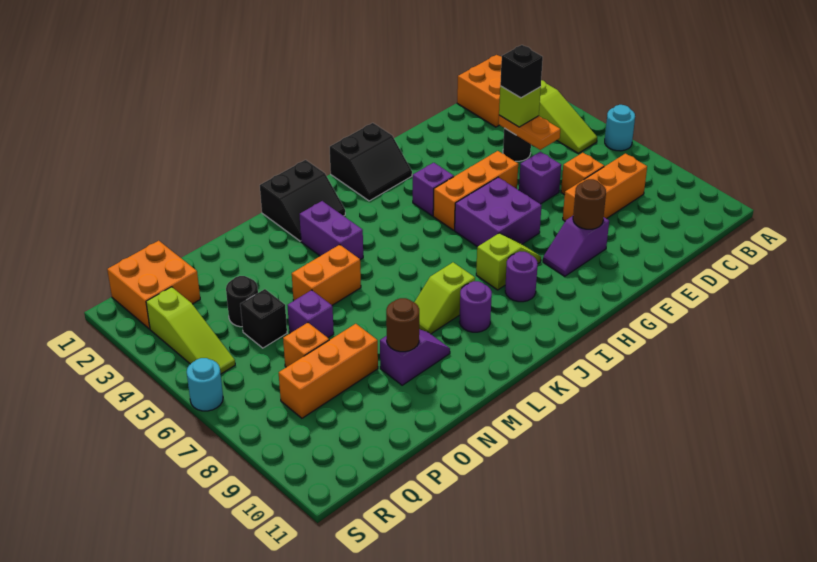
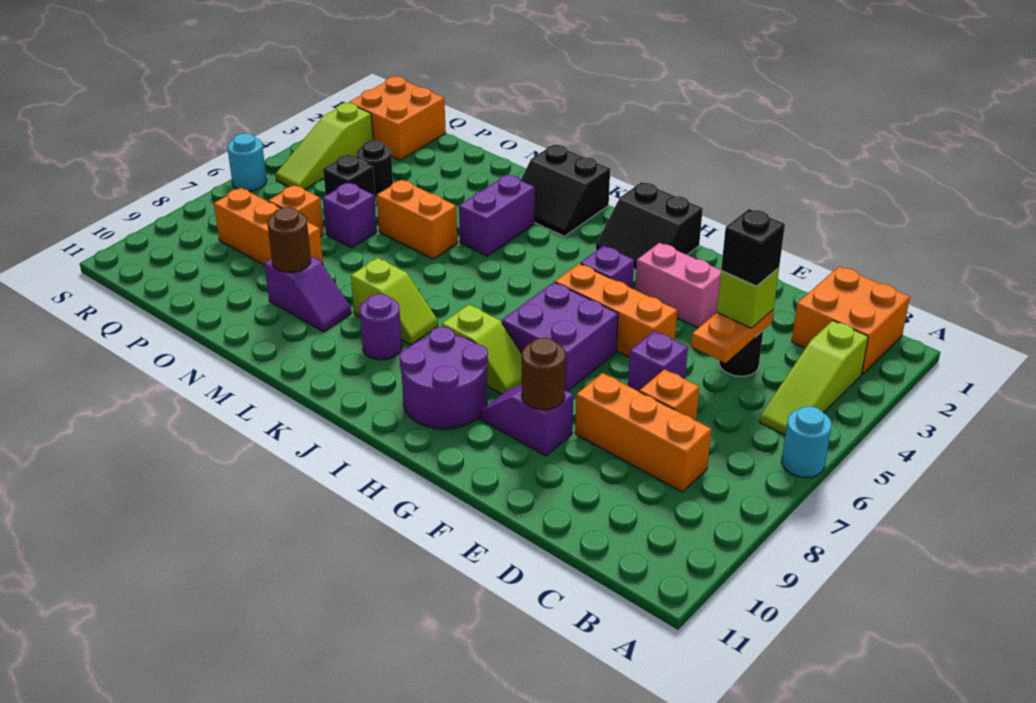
none -> pink 1x2 brick [635,243,721,328]
purple 1x1 round brick [505,252,538,302] -> purple 2x2 round brick [399,327,488,429]
lime 1x2 slope [414,262,475,334] -> lime 1x2 slope turned to [351,258,438,345]

